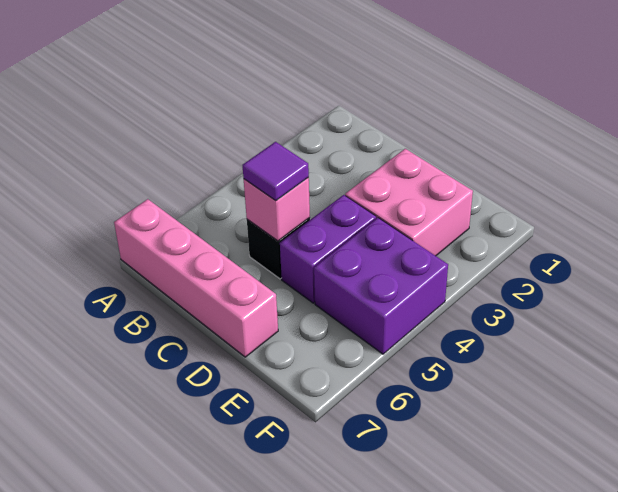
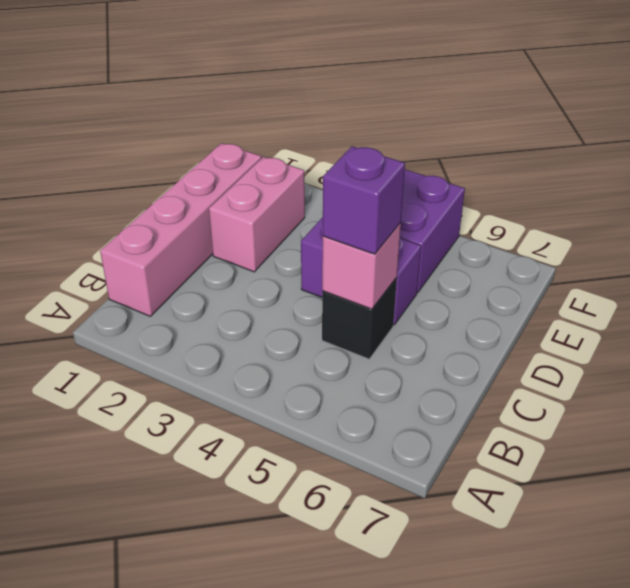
pink 1x4 brick [114,199,278,357] -> pink 1x4 brick moved to [100,143,261,316]
purple 1x1 tile [242,142,309,201] -> purple 1x1 brick [323,146,405,254]
pink 2x2 brick [345,149,473,256] -> pink 1x2 brick [209,157,305,272]

